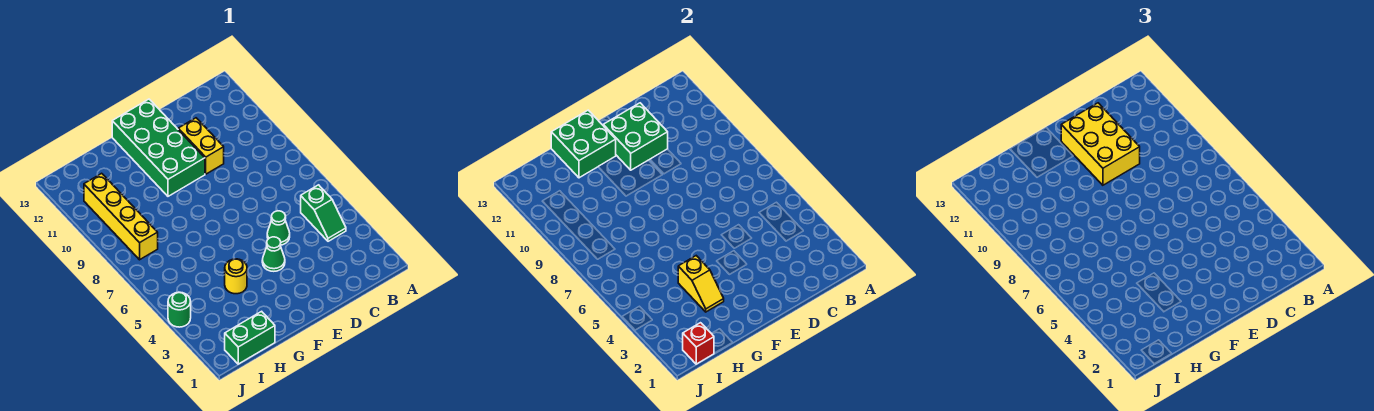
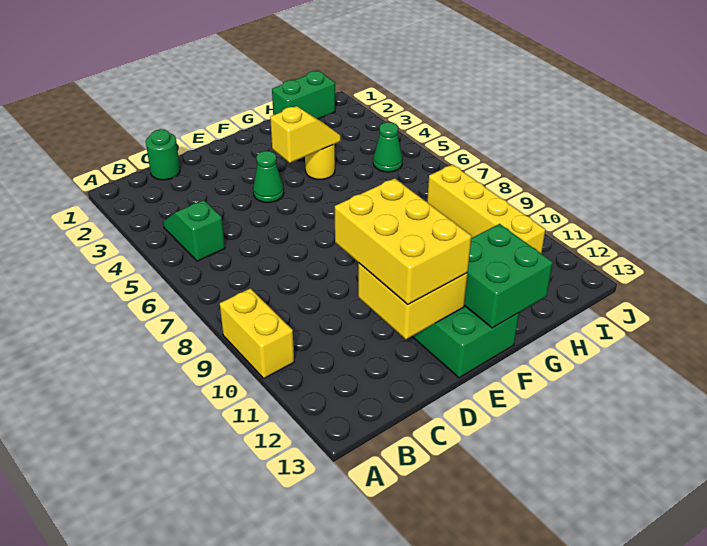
green 1x1 cone [267,211,290,245] -> green 1x1 cone moved to [373,122,403,172]
yellow 1x2 brick [178,118,224,174] -> yellow 1x2 brick moved to [220,288,294,378]
green 2x2 brick [603,103,668,170] -> yellow 2x2 brick [358,263,468,339]
yellow 1x2 slope [678,256,724,312] -> yellow 1x2 slope turned to [270,106,341,163]
red 1x1 brick [683,323,714,364] -> none
green 1x1 round brick [168,292,191,327] -> green 1x1 round brick moved to [146,129,180,180]

